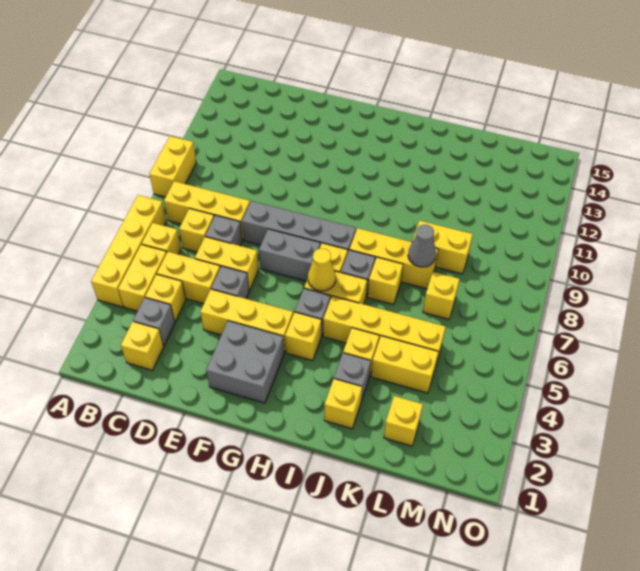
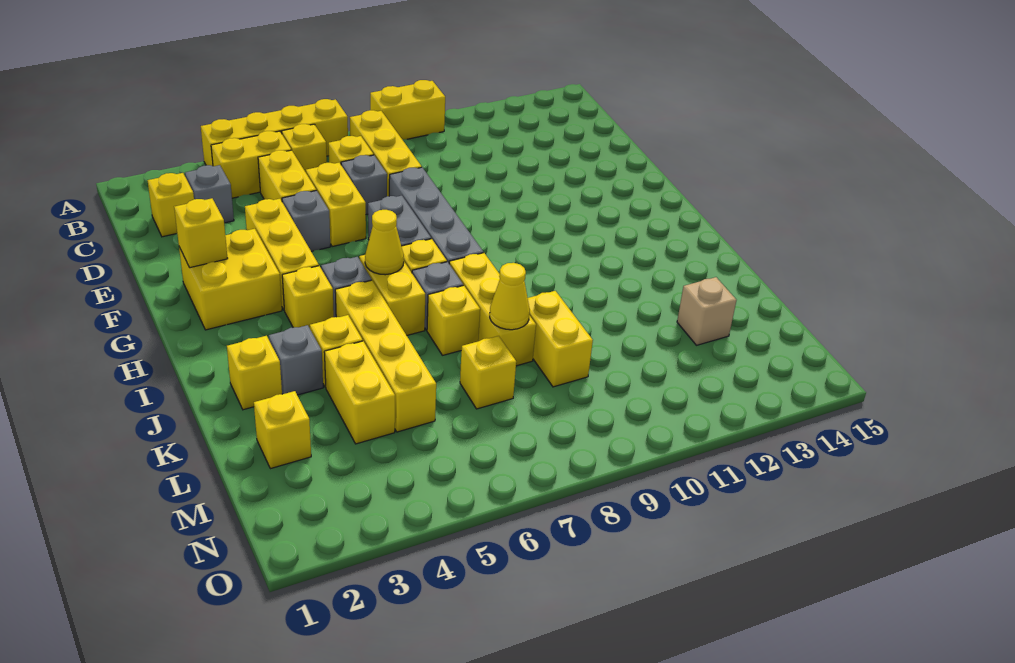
yellow 1x1 brick [145,274,186,322] -> yellow 1x1 brick moved to [174,198,228,268]
grey 2x2 brick [206,321,284,403] -> yellow 2x2 brick [179,229,282,330]
grey 1x1 cone [408,225,436,267] -> yellow 1x1 cone [490,263,530,330]
none -> tan 1x1 brick [677,277,736,345]

